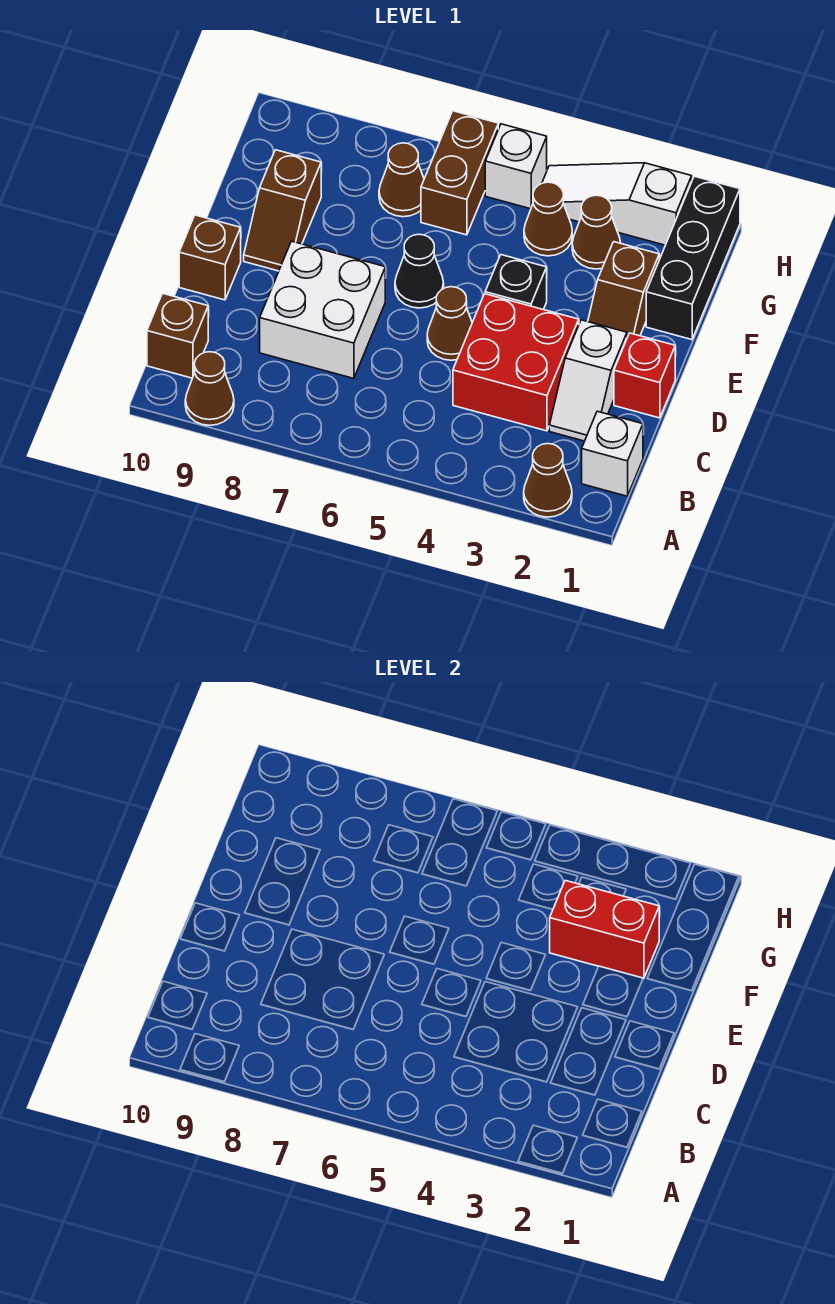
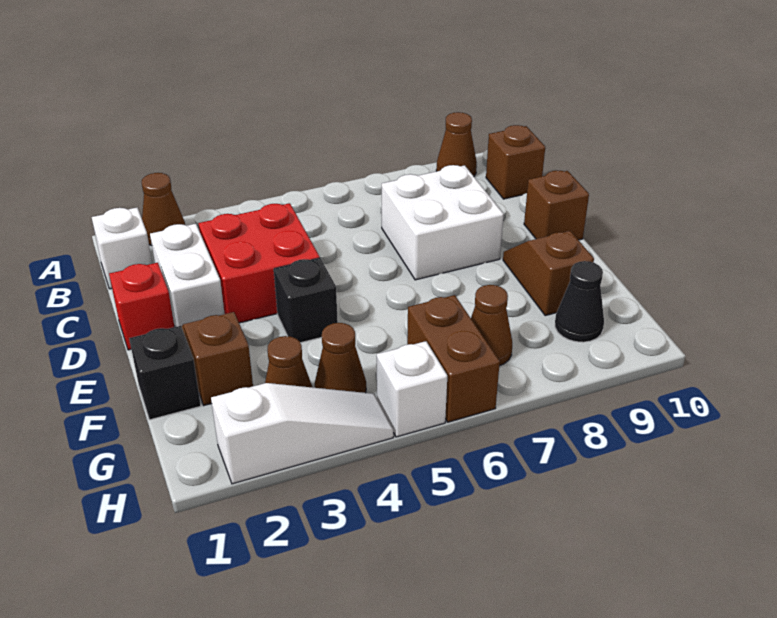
white 1x2 slope [549,320,627,441] -> white 1x2 brick [150,224,225,327]
brown 1x1 cone [427,287,472,360] -> none
black 1x1 cone [395,234,444,308] -> black 1x1 cone moved to [555,261,604,342]
black 1x3 brick [646,176,740,340] -> black 1x1 brick [129,326,201,420]
red 1x2 brick [550,880,659,979] -> none

